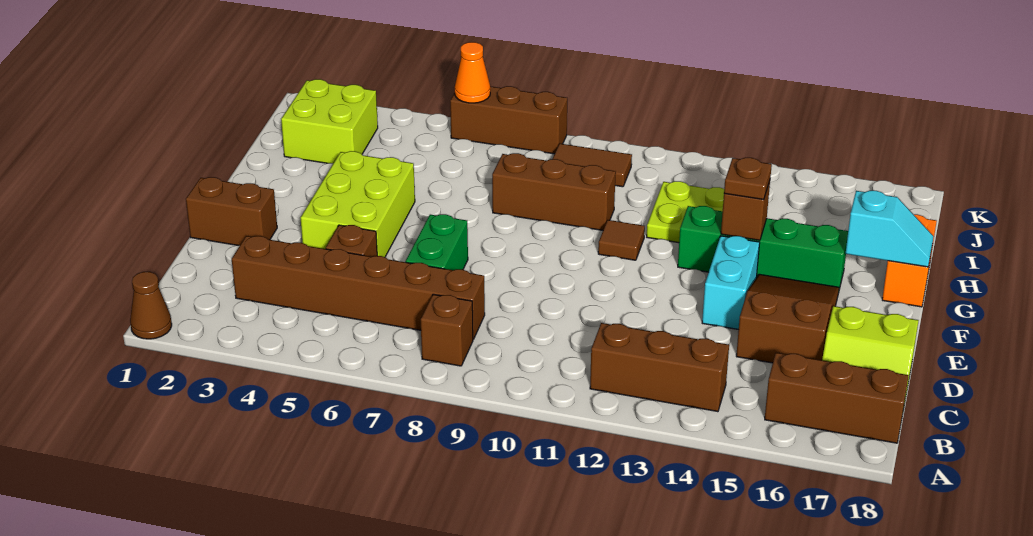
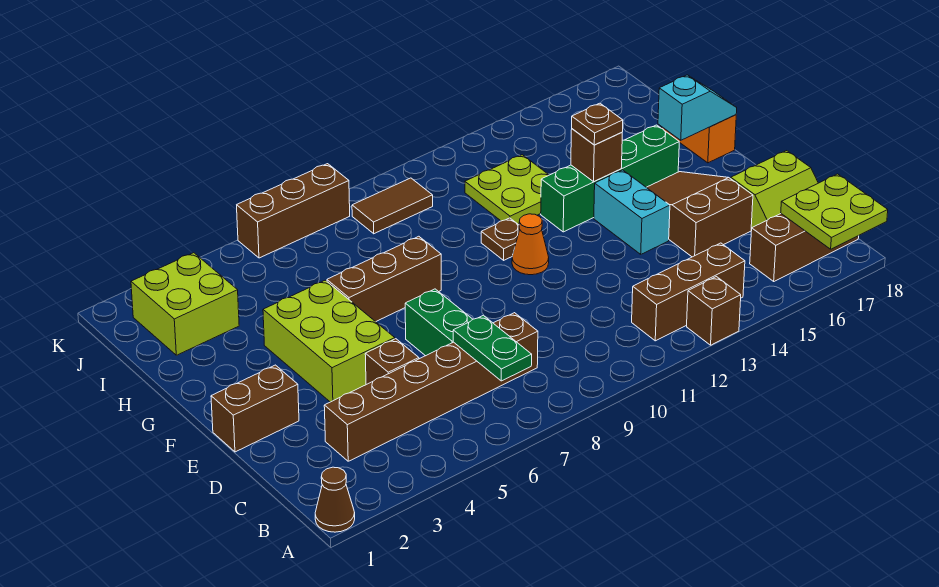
none -> lime 2x2 plate [781,174,888,249]
none -> green 1x2 plate [453,315,532,381]
brown 1x1 brick [421,294,473,366] -> brown 1x1 brick moved to [687,277,741,345]
brown 1x1 tile [598,220,645,260] -> brown 1x1 plate [481,218,520,260]
brown 1x3 brick [492,153,616,230] -> brown 1x3 brick moved to [327,236,441,322]
orange 1x1 cone [455,42,490,103] -> orange 1x1 cone moved to [512,214,549,275]

